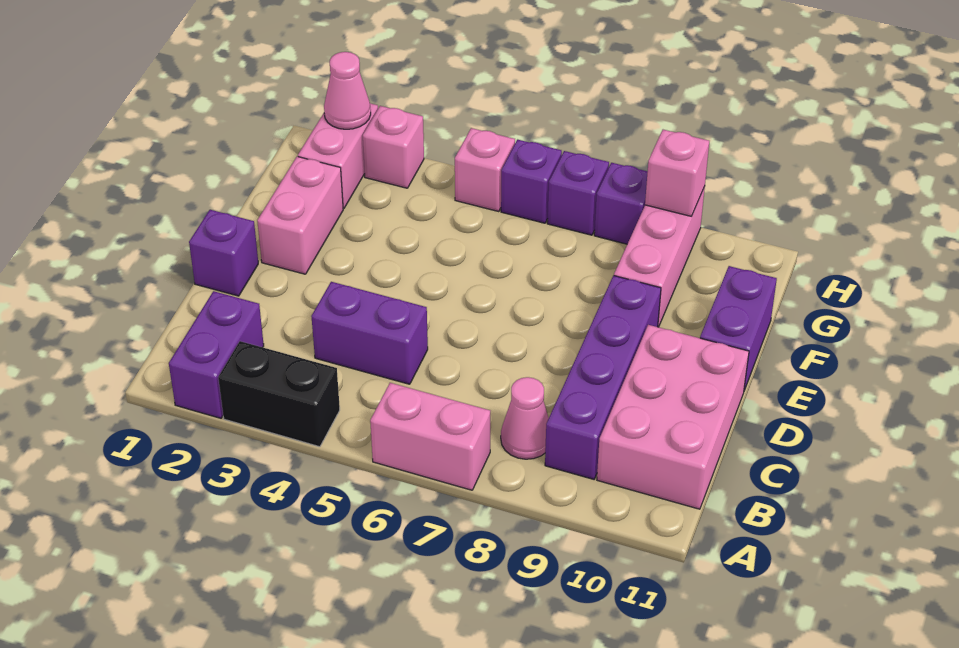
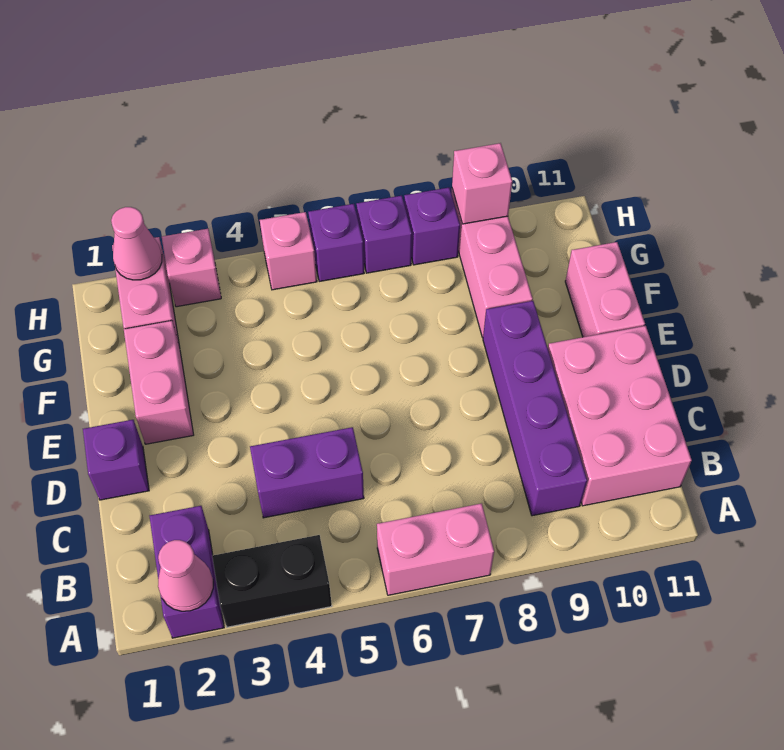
pink 1x1 cone [501,377,549,459] -> pink 1x1 cone moved to [158,540,213,611]
purple 1x2 brick [700,266,777,390] -> pink 1x2 brick [565,242,645,337]

